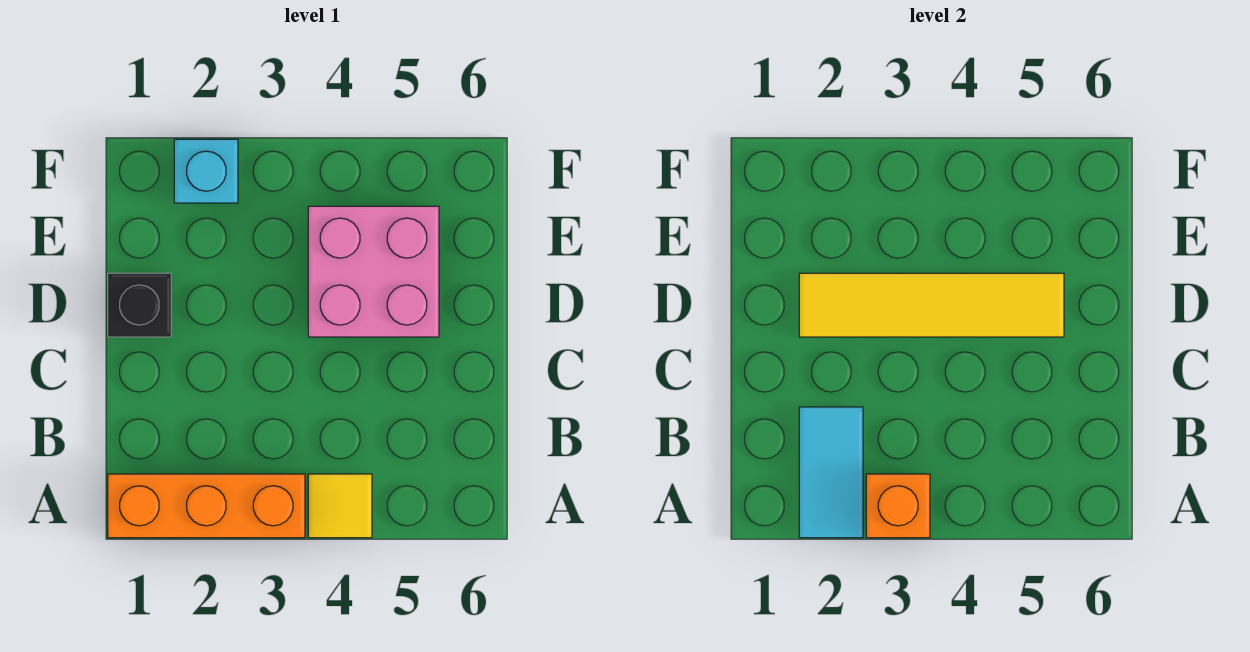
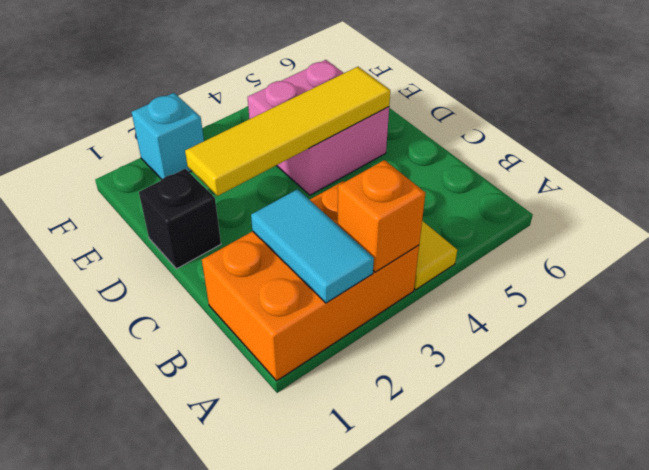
orange 1x3 brick [108,474,305,538] -> orange 2x3 brick [202,181,419,381]

